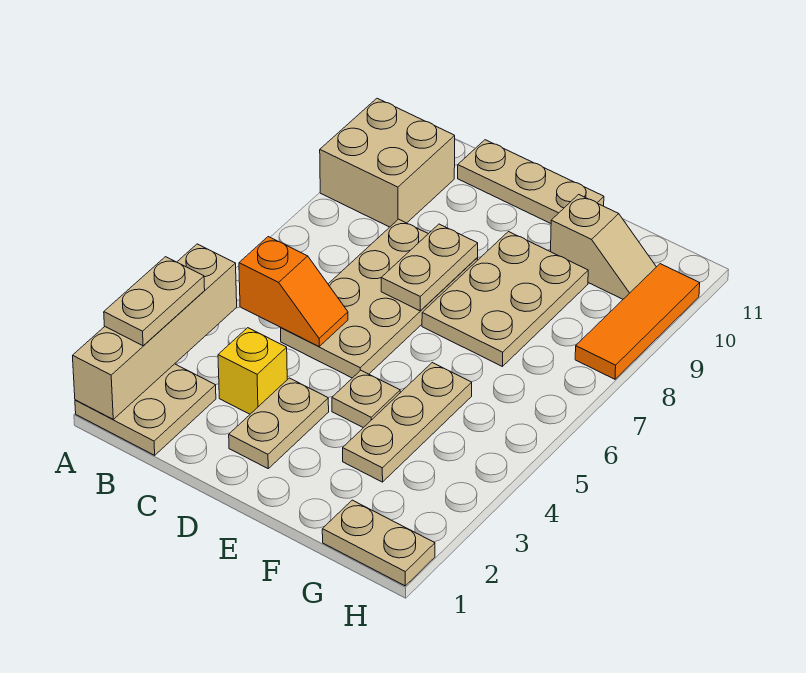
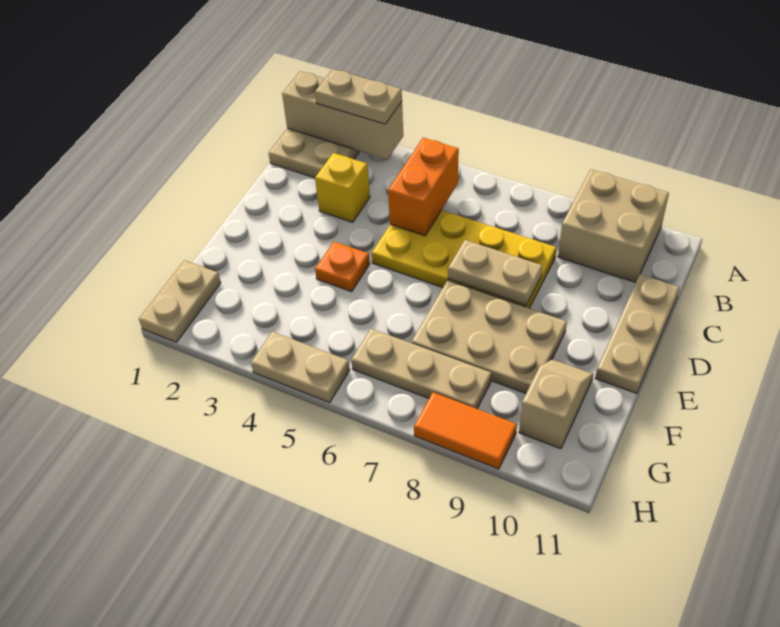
tan 1x4 brick [73,244,237,419] -> tan 1x3 brick [282,71,403,159]
orange 1x2 slope [239,237,348,347] -> orange 1x2 brick [388,138,459,236]
tan 2x4 plate [281,219,478,378] -> yellow 2x4 plate [372,210,557,308]
tan 1x2 plate [229,378,329,468] -> tan 1x2 plate moved to [251,332,350,402]
tan 1x1 plate [332,370,400,428] -> orange 1x1 plate [315,242,370,292]
tan 1x3 plate [343,363,472,482] -> tan 1x3 plate moved to [352,329,491,409]
tan 1x2 slope [551,195,656,299] -> tan 1x2 slope turned to [519,359,593,449]
orange 1x3 tile [575,264,700,379] -> orange 1x2 tile [414,392,517,469]

